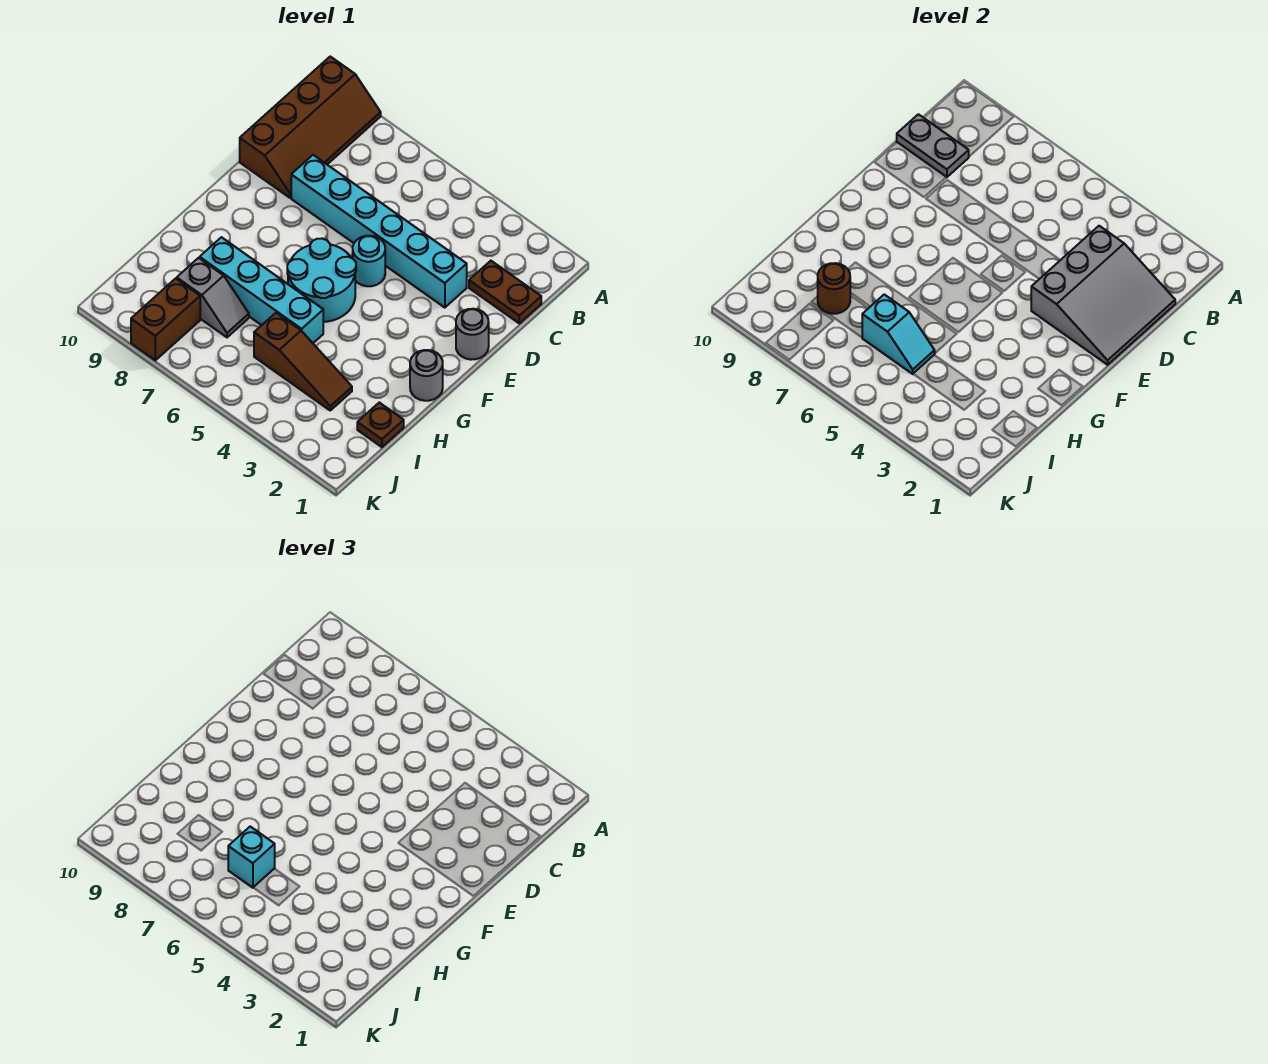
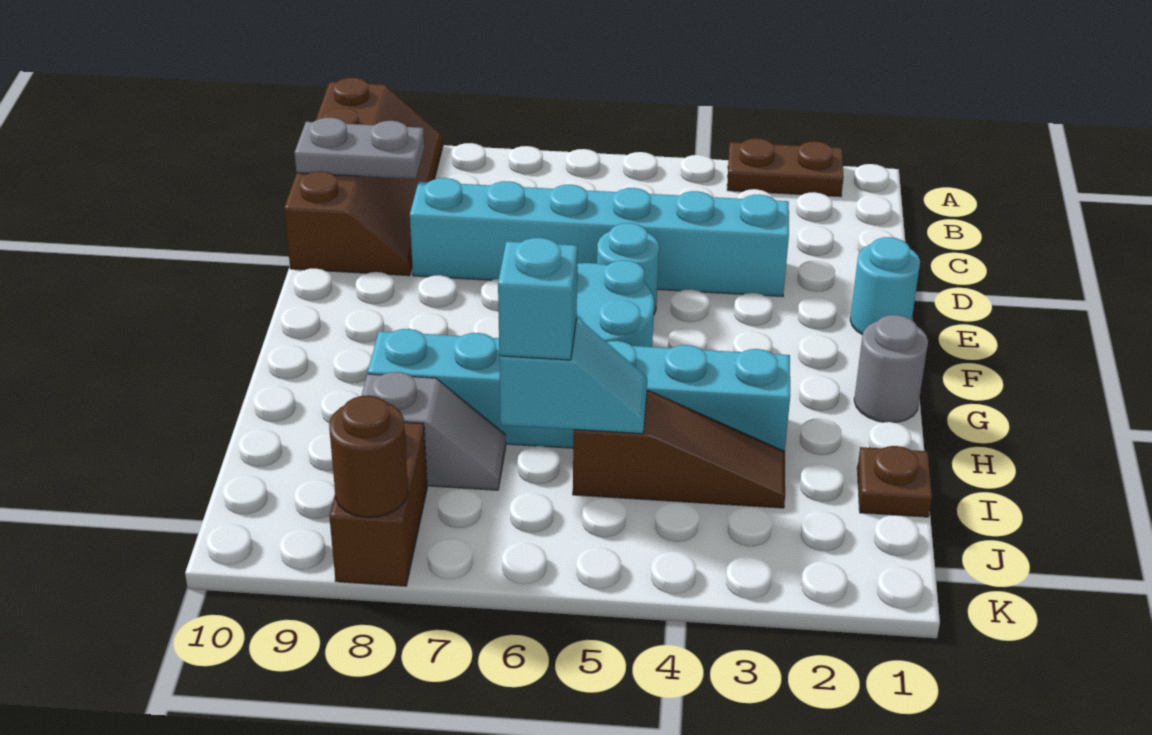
brown 1x2 plate [469,261,541,323] -> brown 1x2 plate moved to [727,138,844,197]
grey 3x3 slope [1031,226,1175,365] -> none
grey 1x1 round brick [456,309,489,360] -> cyan 1x1 round brick [850,237,920,335]
cyan 1x4 brick [200,237,323,343] -> cyan 1x6 brick [368,329,790,451]
brown 1x1 round brick [818,263,850,314] -> brown 1x1 round brick moved to [329,395,408,517]

